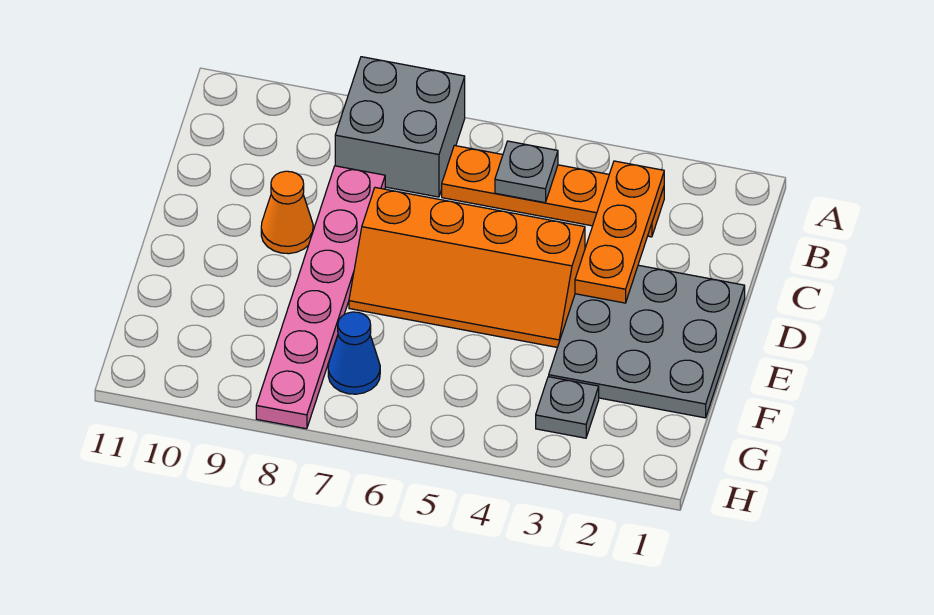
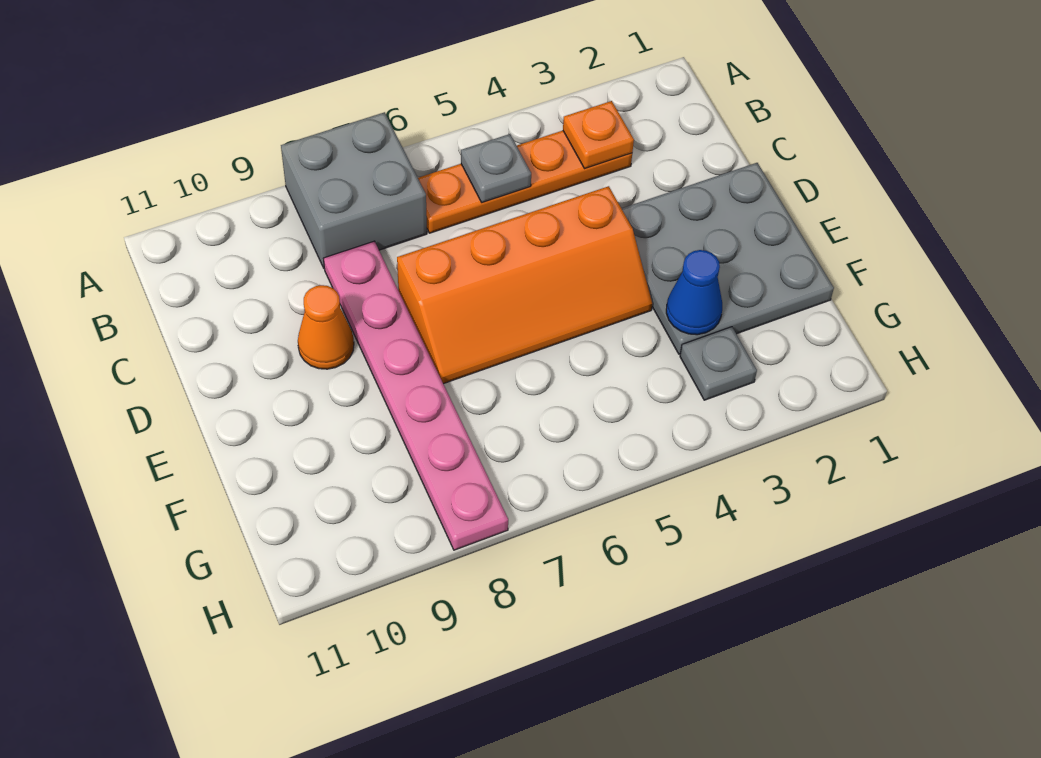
orange 1x3 plate [575,161,664,303] -> orange 1x1 plate [563,101,634,169]
blue 1x1 cone [328,312,380,394] -> blue 1x1 cone moved to [666,250,722,335]

